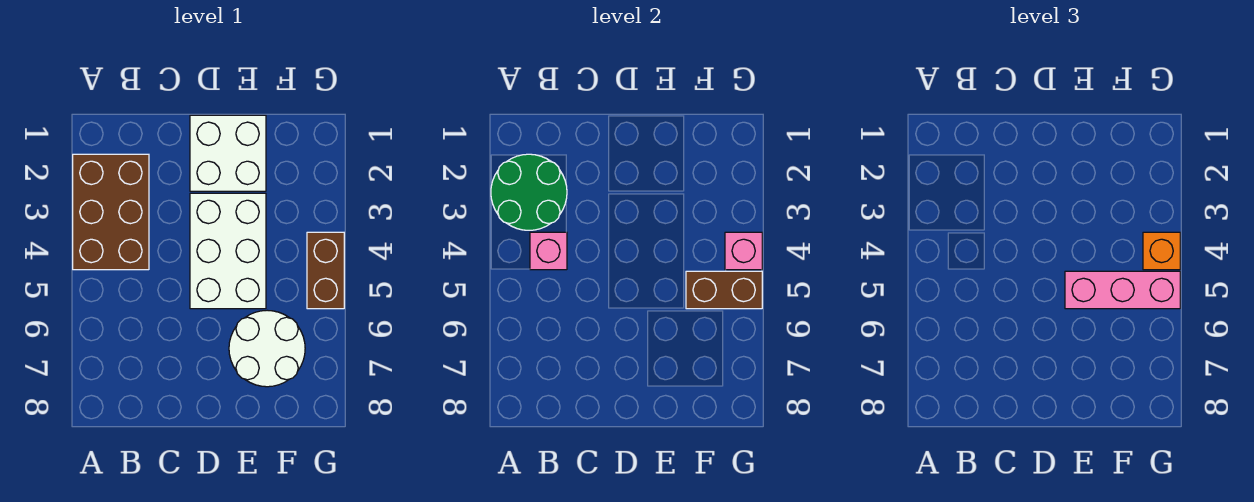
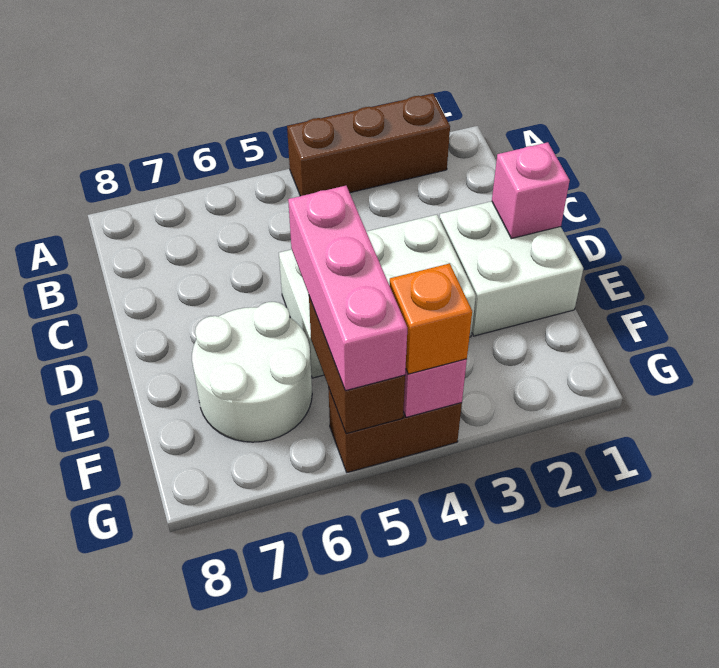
brown 2x3 brick [73,154,149,270] -> brown 1x3 brick [287,94,450,196]
green 2x2 round brick [491,154,567,230] -> none
pink 1x1 brick [530,232,567,270] -> pink 1x1 brick moved to [492,142,570,239]

